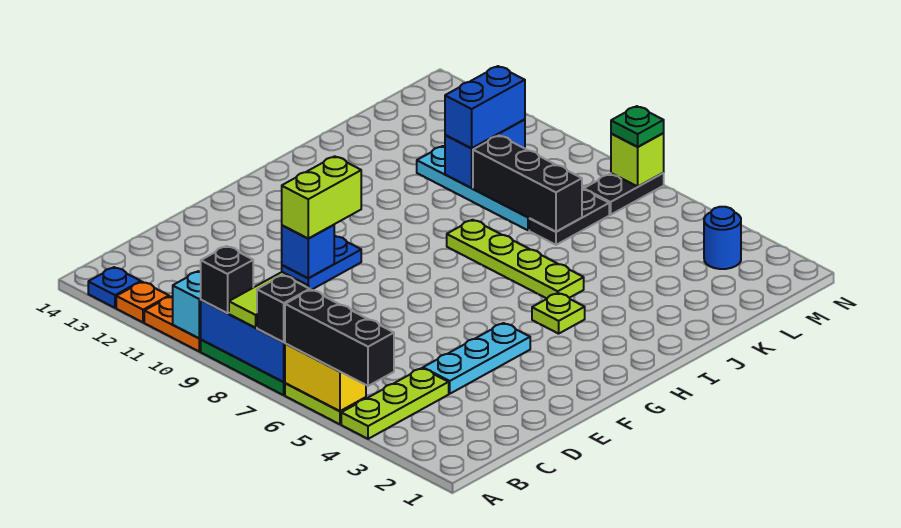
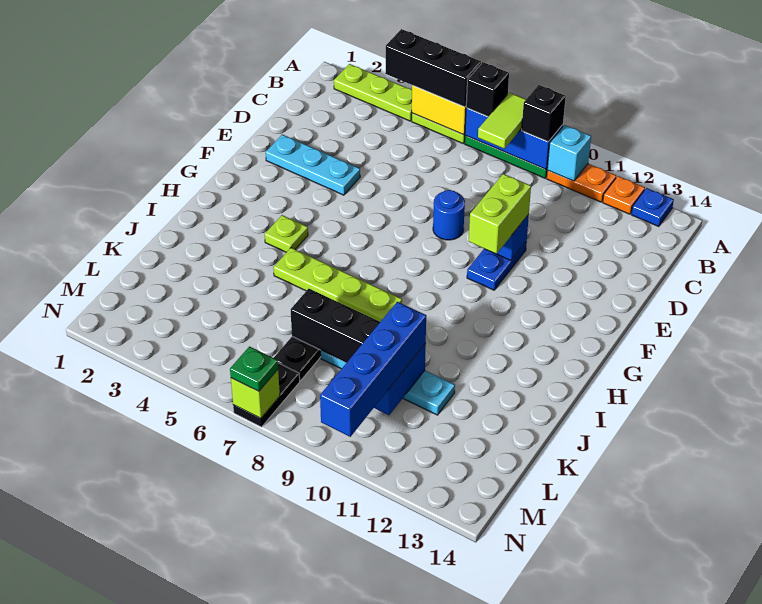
lime 1x3 plate [341,368,449,439] -> lime 1x3 plate turned to [334,64,412,121]
cyan 1x3 plate [423,323,530,394] -> cyan 1x3 plate turned to [266,134,360,195]
blue 1x2 brick [445,66,525,148] -> blue 1x4 brick [320,302,426,437]
blue 1x1 round brick [704,207,741,269] -> blue 1x1 round brick moved to [433,190,465,240]

